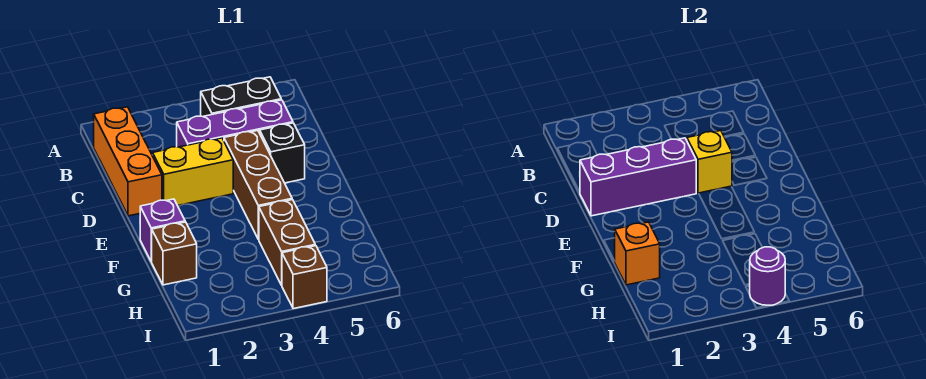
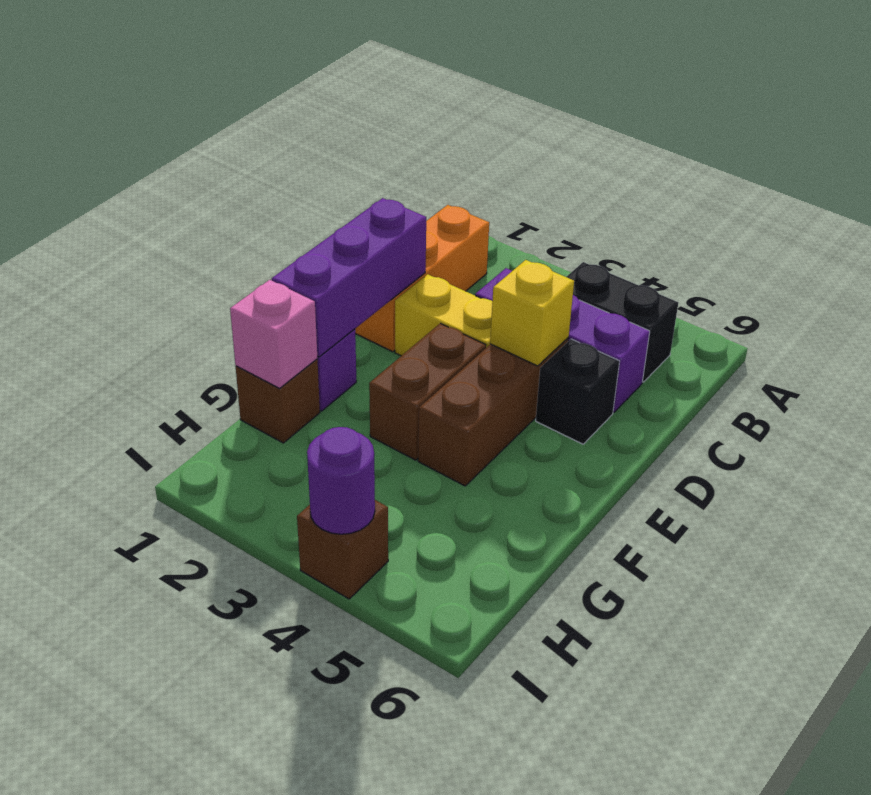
purple 1x3 brick [580,138,696,216] -> purple 1x3 brick turned to [272,198,426,357]
orange 1x1 brick [615,222,660,285] -> pink 1x1 brick [230,280,317,388]
brown 1x2 brick [259,200,315,285] -> brown 1x2 brick moved to [369,323,486,460]

